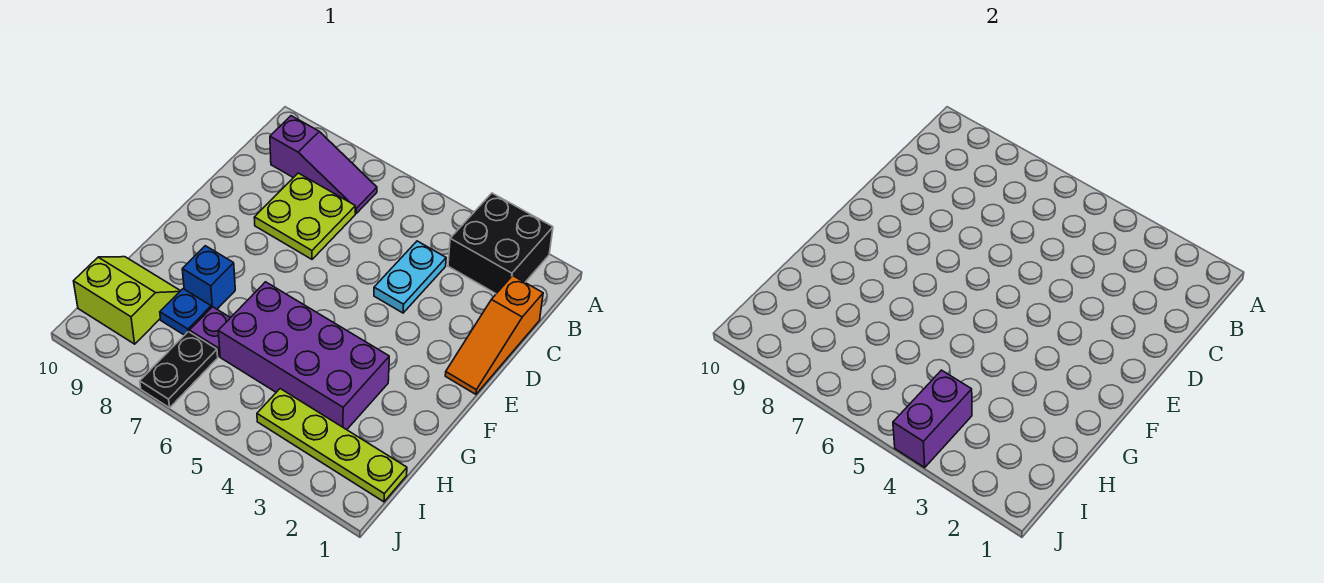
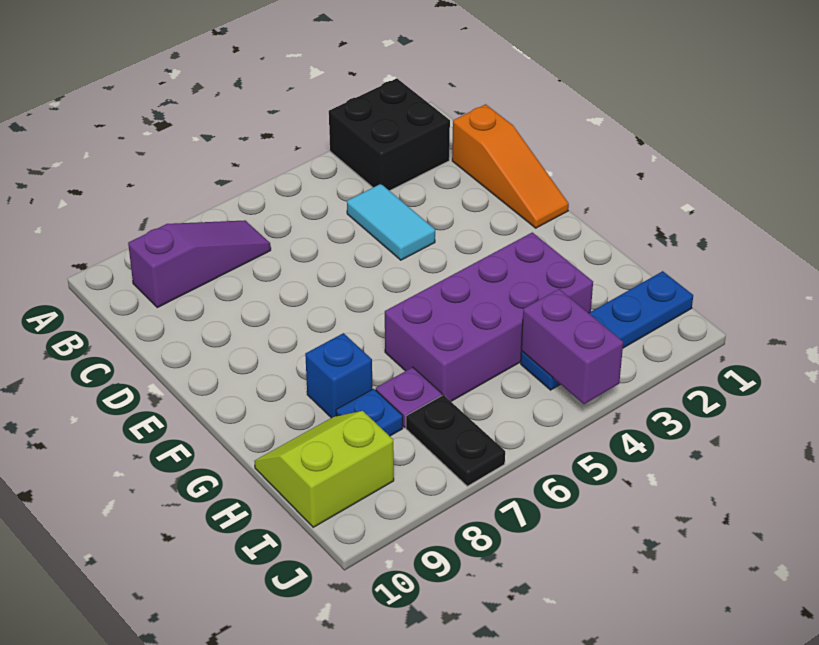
cyan 1x2 plate [374,241,446,313] -> cyan 1x2 tile [347,184,435,260]
lime 2x2 plate [254,173,355,259] -> none
lime 1x4 plate [257,389,407,502] -> blue 1x4 plate [521,271,693,390]

